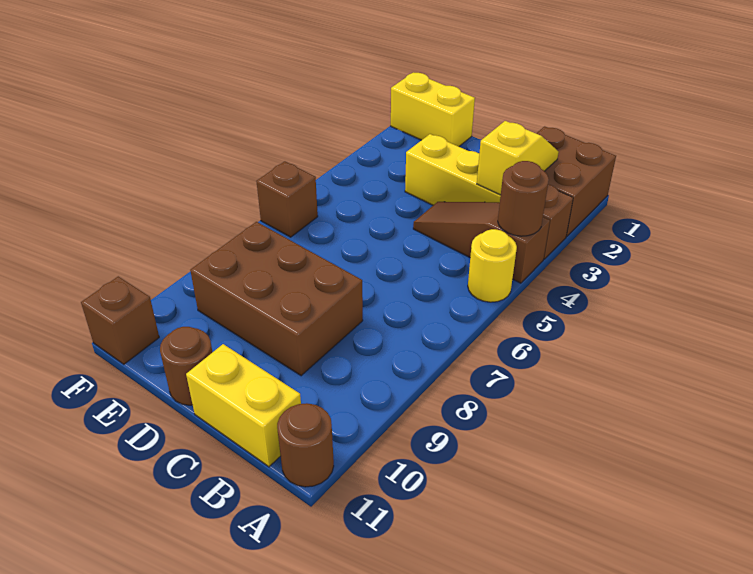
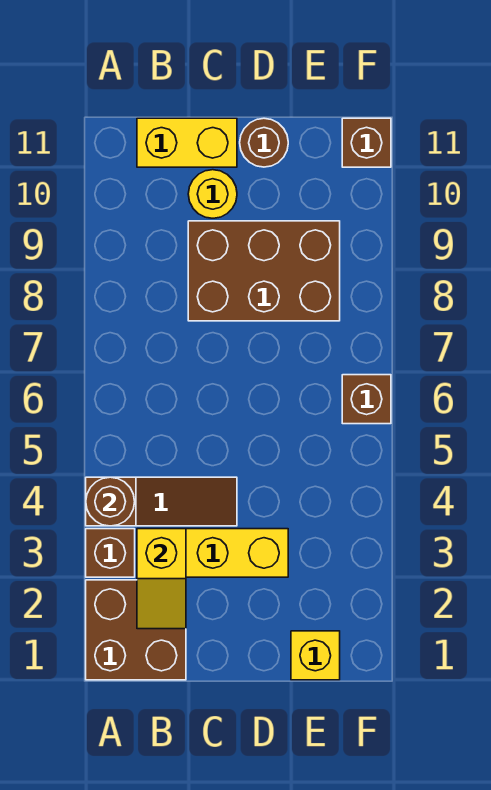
yellow 1x1 round brick [468,229,517,302] -> yellow 1x1 round brick moved to [188,170,237,218]
brown 1x1 round brick [277,403,334,487] -> none
yellow 1x2 brick [391,72,475,147] -> yellow 1x1 brick [291,631,340,680]

